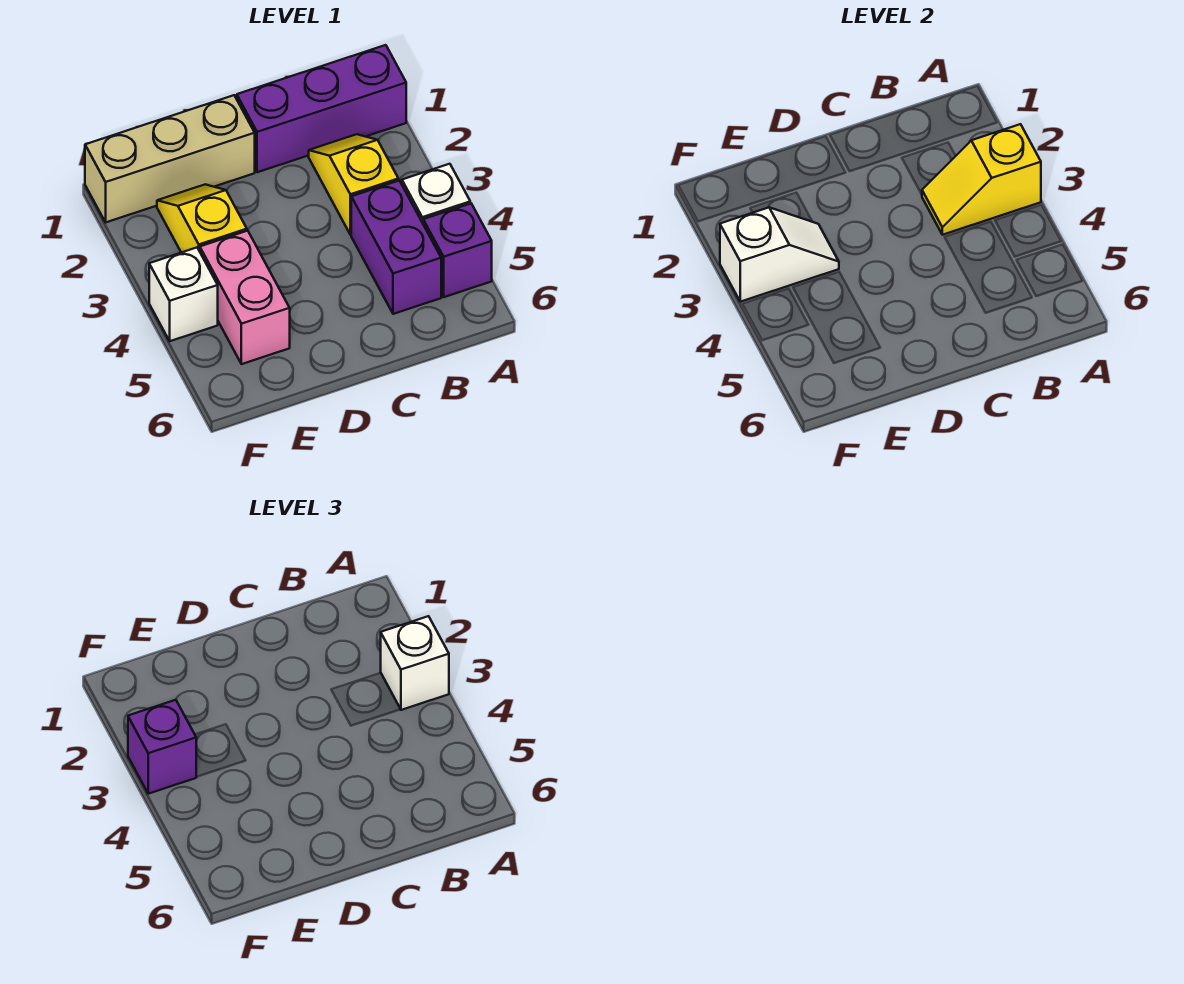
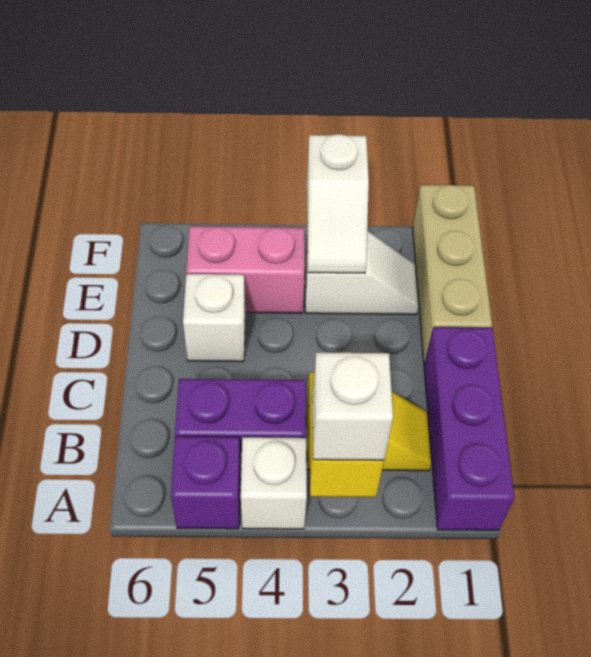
yellow 1x2 slope [157,184,247,253] -> white 1x2 slope [305,231,418,315]
purple 1x1 brick [128,700,196,794] -> none
white 1x1 brick [149,248,218,341] -> white 1x1 brick moved to [183,274,245,362]

